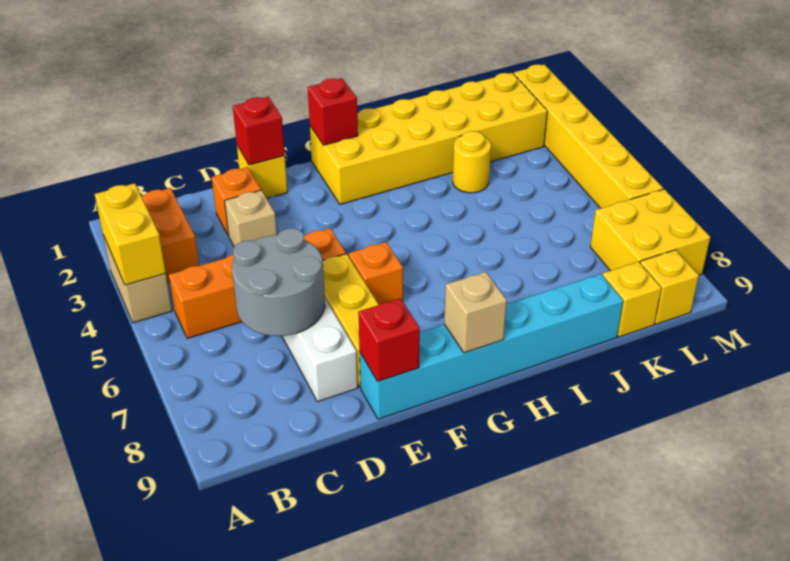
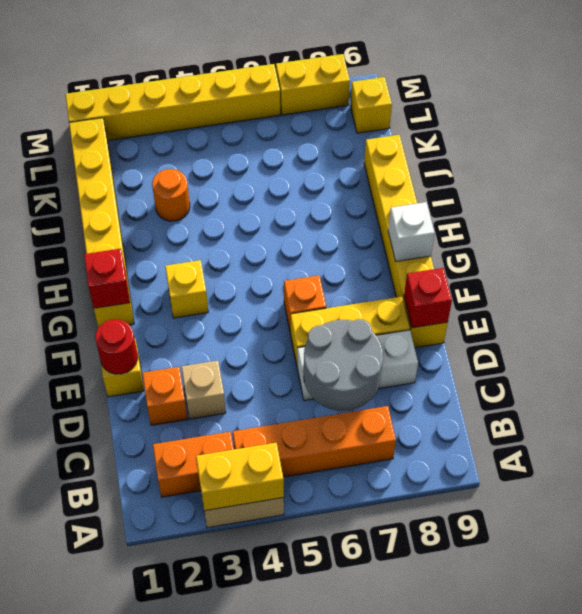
orange 1x4 brick [169,228,346,338] -> orange 1x4 brick turned to [233,406,396,477]
red 1x1 brick [233,97,285,165] -> red 1x1 round brick [95,319,138,374]
cyan 1x6 brick [360,274,623,419] -> yellow 1x6 brick [364,135,448,348]
yellow 2x6 brick [310,73,547,204] -> yellow 1x6 brick [69,118,134,328]
tan 1x1 brick [444,272,507,353] -> white 1x1 brick [388,202,435,261]
yellow 1x1 round brick [453,131,491,193] -> orange 1x1 round brick [152,169,190,221]
yellow 1x1 brick [603,262,661,337] -> yellow 1x1 brick moved to [165,260,208,318]
yellow 2x2 brick [590,189,710,275] -> yellow 1x2 brick [276,54,350,115]

